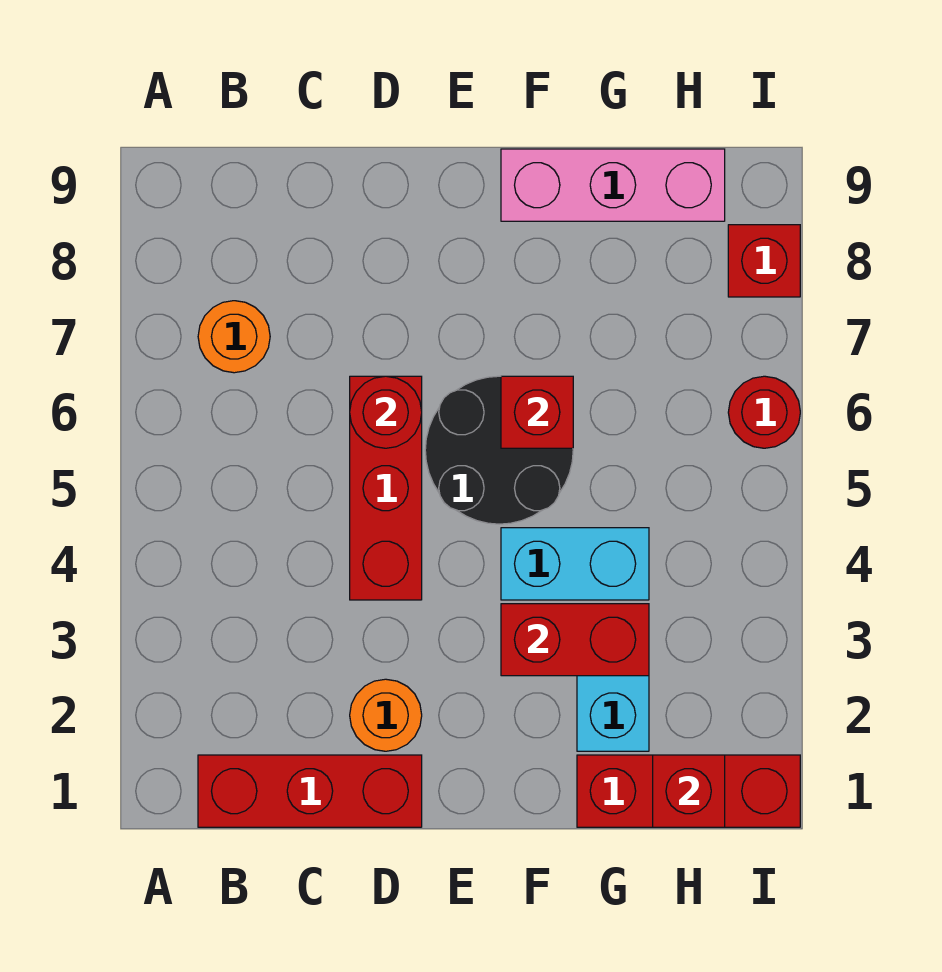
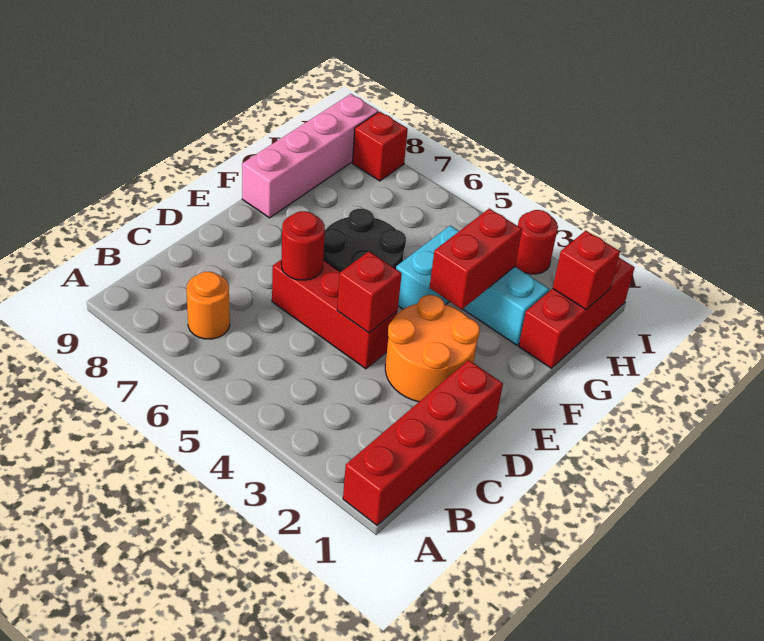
red 1x3 brick [198,755,422,827] -> red 1x4 brick [343,360,503,525]
orange 1x1 round brick [350,679,422,751] -> orange 2x2 round brick [385,295,480,402]
red 1x1 brick [501,376,573,448] -> red 1x1 brick moved to [337,251,402,333]
pink 1x3 brick [501,149,725,221] -> pink 1x4 brick [242,94,378,218]
red 1x1 round brick [728,376,800,448] -> red 1x1 round brick moved to [515,210,558,274]

